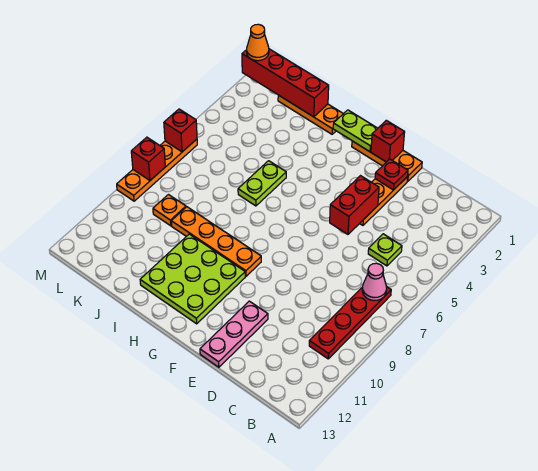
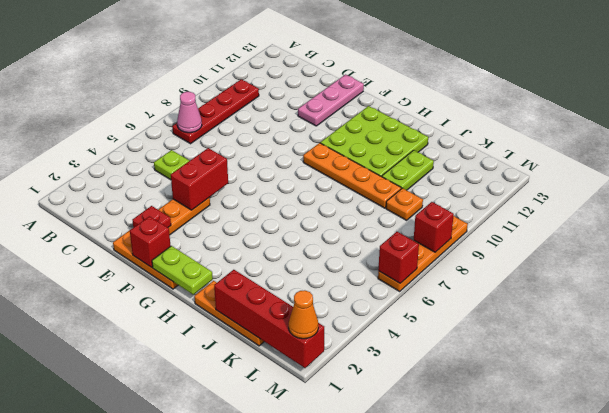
lime 1x2 plate [238,161,286,206] -> lime 1x2 plate moved to [382,150,434,190]

